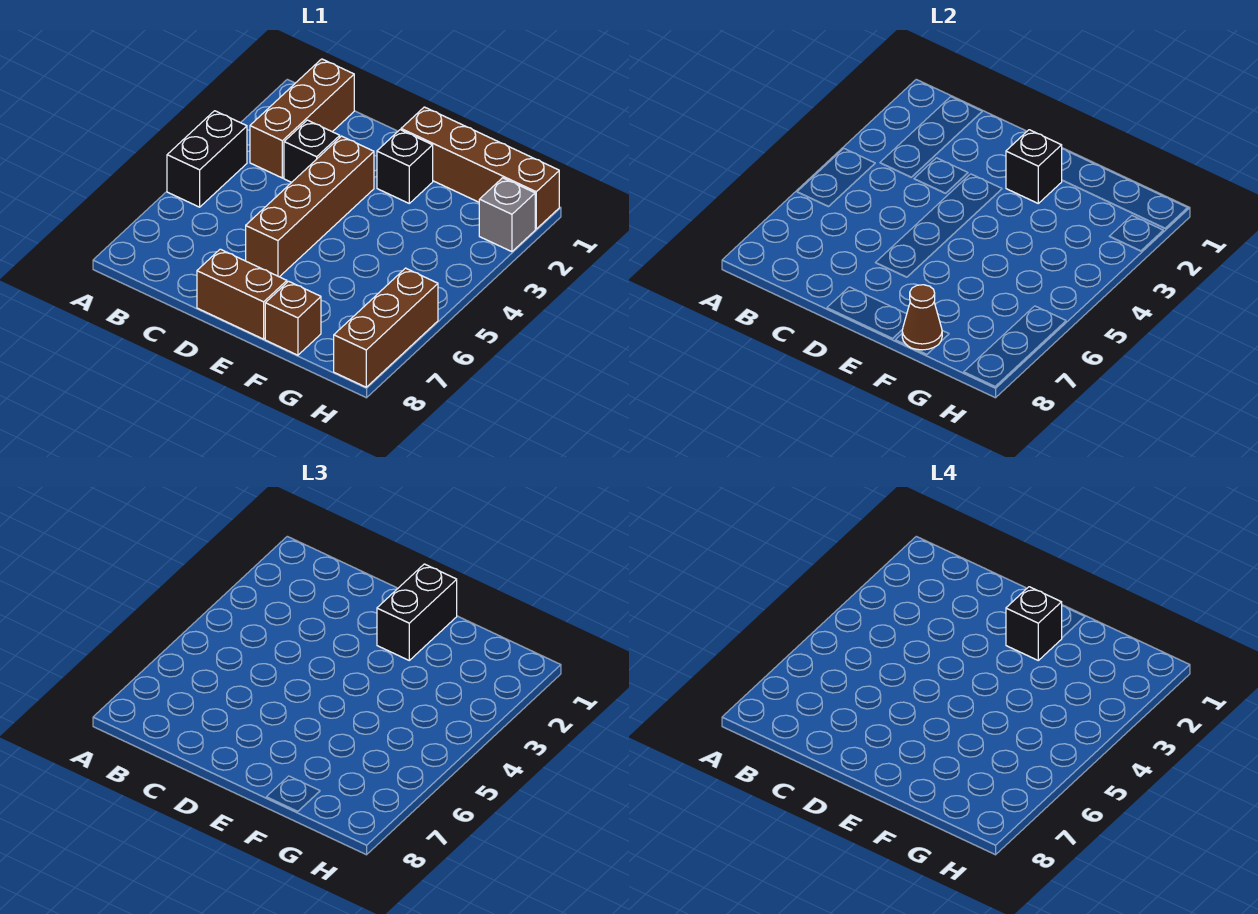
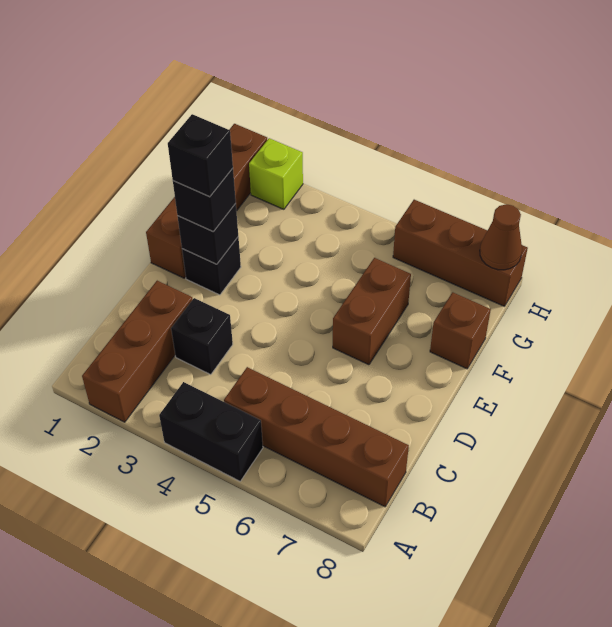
brown 1x3 brick [250,59,354,178] -> brown 1x3 brick turned to [82,281,193,422]
brown 1x4 brick [246,136,374,277] -> brown 1x4 brick moved to [224,367,409,507]
brown 1x2 brick [197,249,287,339] -> brown 1x2 brick moved to [333,258,411,365]
black 1x2 brick [377,564,457,660] -> black 1x1 brick [173,168,236,232]
brown 1x1 cone [902,285,942,350] -> brown 1x1 cone moved to [480,204,522,270]
grey 1x1 brick [479,178,535,252] -> lime 1x1 brick [249,138,303,209]

